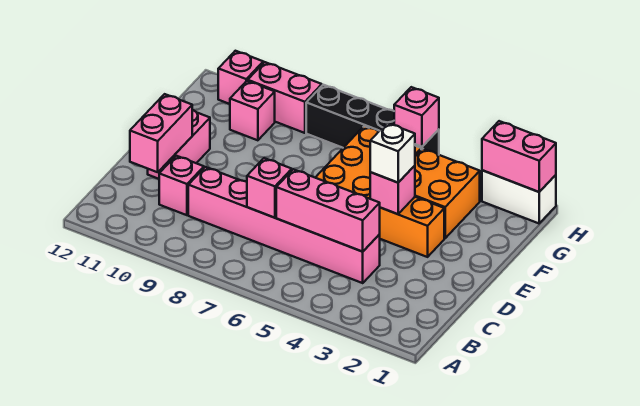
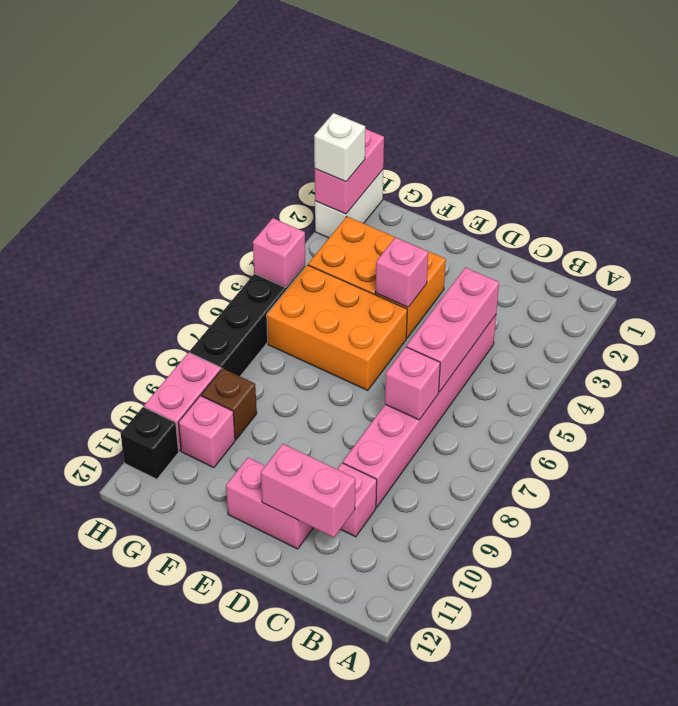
white 1x1 brick [370,123,415,183] -> white 1x1 brick moved to [314,113,365,182]
none -> brown 1x1 brick [201,368,257,440]
pink 1x1 brick [218,51,263,104] -> black 1x1 brick [121,407,179,479]

